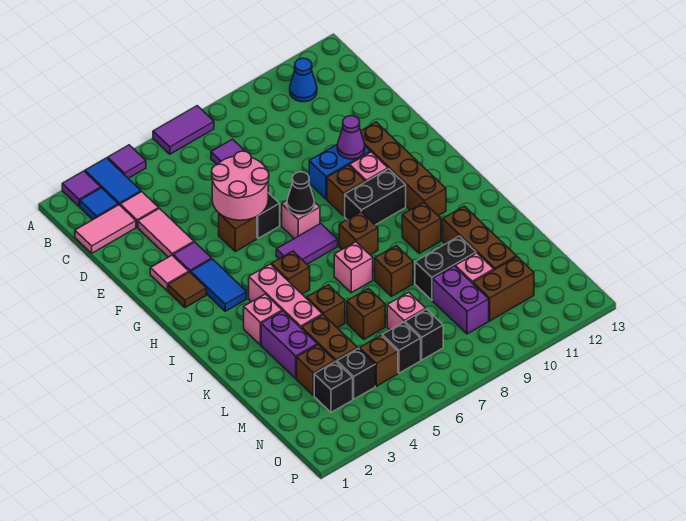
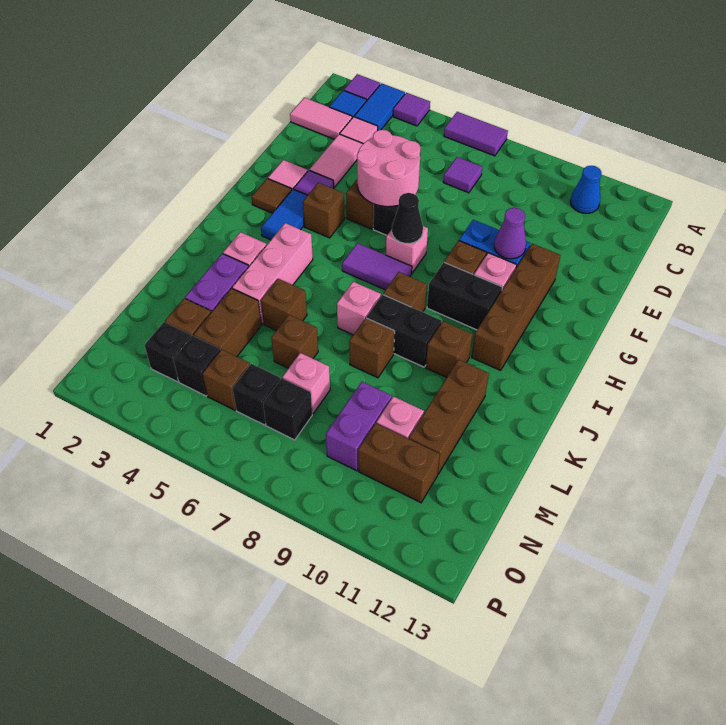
brown 1x1 brick [271,251,310,294] -> brown 1x1 brick moved to [303,183,345,238]
black 1x2 brick [415,236,476,300] -> black 1x2 brick moved to [367,295,441,367]

